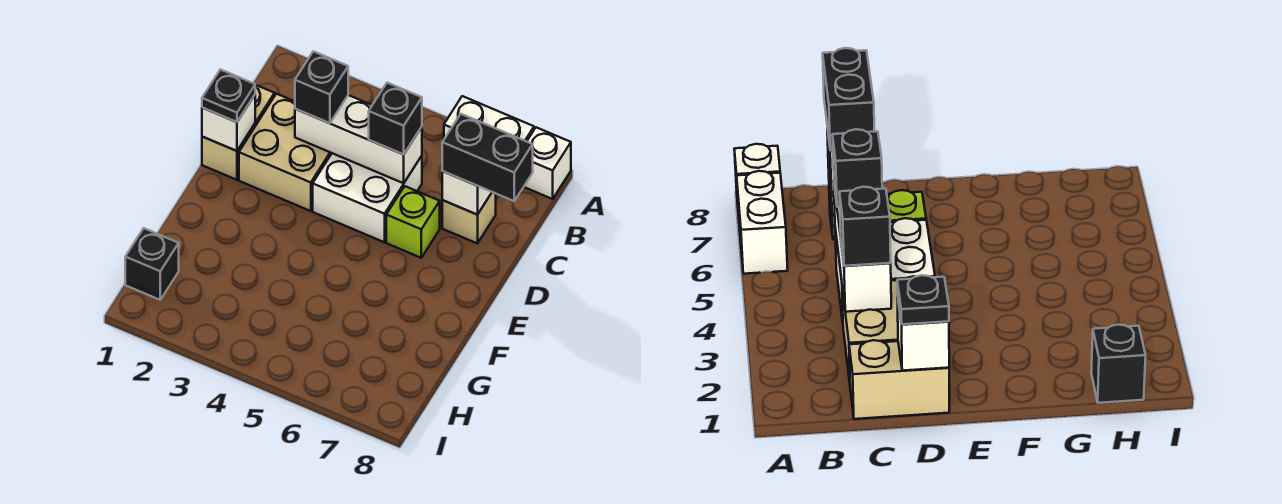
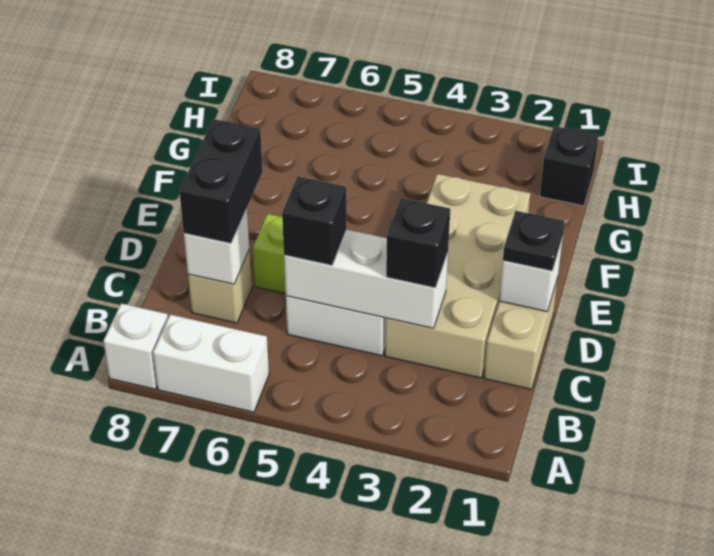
tan 2x2 brick [239,94,332,211] -> tan 2x4 brick [385,174,530,378]
black 1x2 brick [442,114,533,201] -> black 1x2 brick turned to [179,119,263,243]

